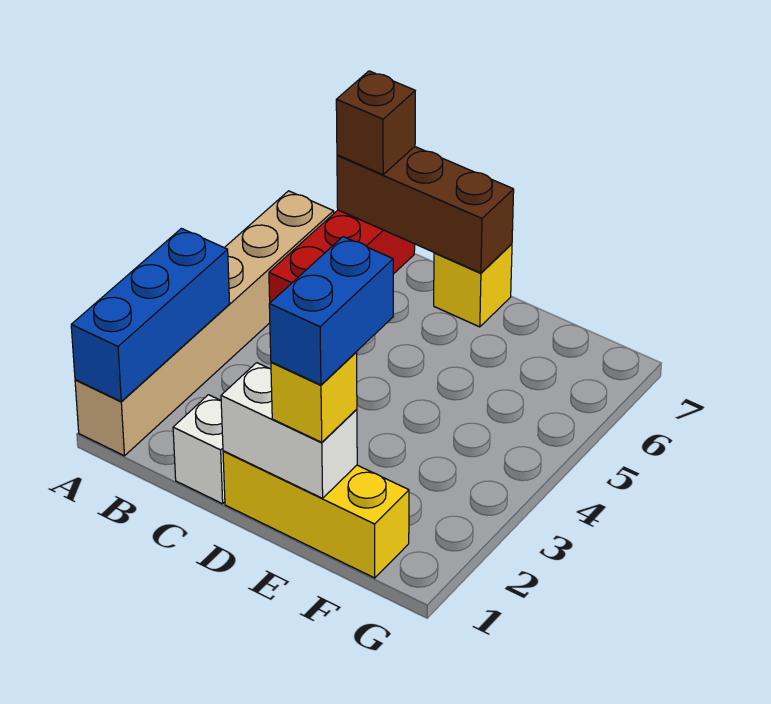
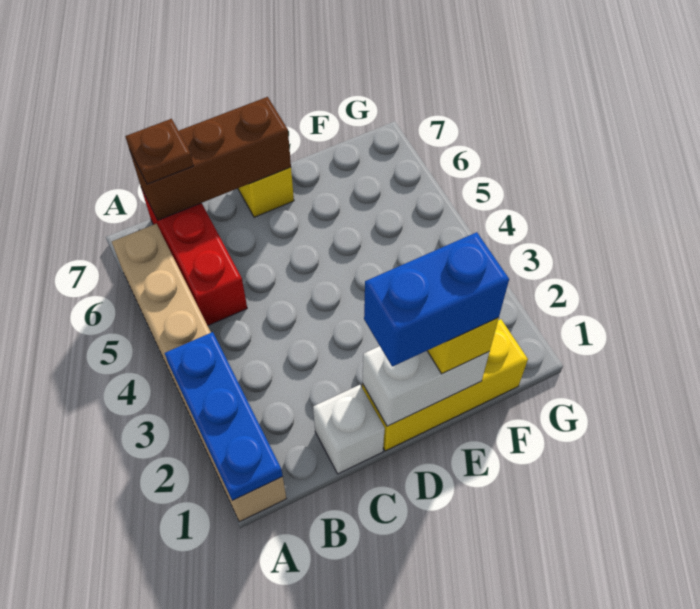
blue 1x3 brick [71,229,230,402] -> blue 1x3 plate [165,332,283,501]
brown 1x1 brick [336,71,415,175] -> brown 1x1 plate [125,119,193,184]
blue 1x2 brick [269,237,393,385] -> blue 1x2 brick turned to [364,232,509,367]

